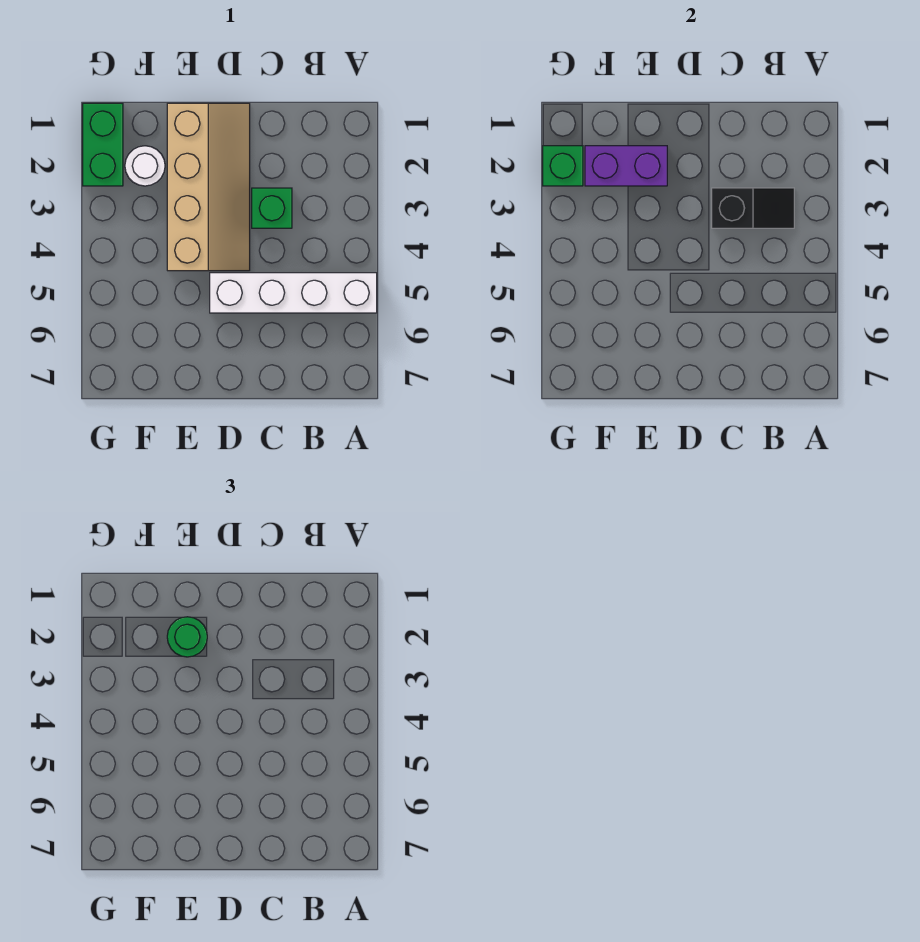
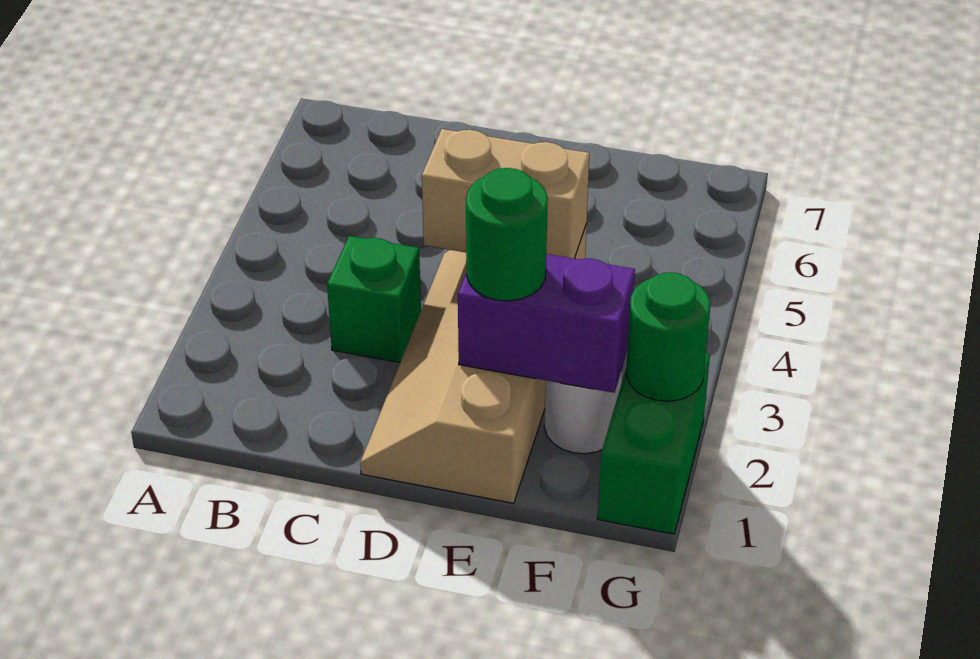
white 1x4 brick [210,273,377,313] -> none
black 1x2 slope [712,188,794,228] -> none
none -> tan 1x2 brick [422,129,589,259]
green 1x1 brick [543,146,583,186] -> green 1x1 round brick [626,272,710,401]

